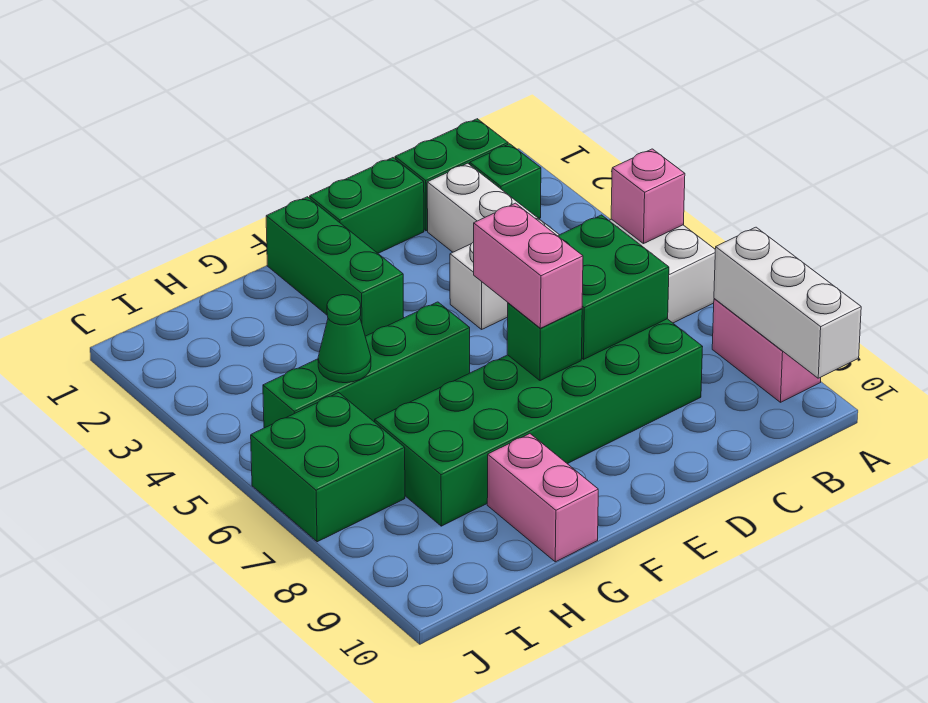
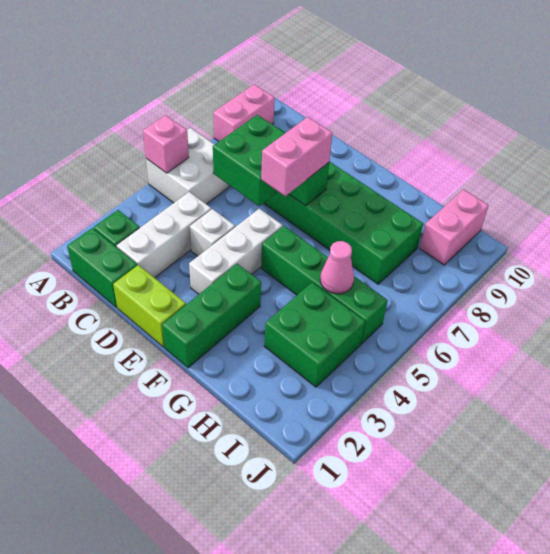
white 1x3 brick [714,227,861,378] -> white 1x3 brick moved to [189,208,283,294]
green 1x2 brick [310,158,424,253] -> lime 1x2 brick [113,265,186,347]
pink 1x2 brick [487,434,598,562] -> pink 1x2 brick moved to [420,190,489,265]
green 1x1 cone [318,295,371,383] -> pink 1x1 cone [320,241,354,294]
green 2x2 brick [251,393,405,542] -> green 2x2 brick moved to [264,282,365,387]

